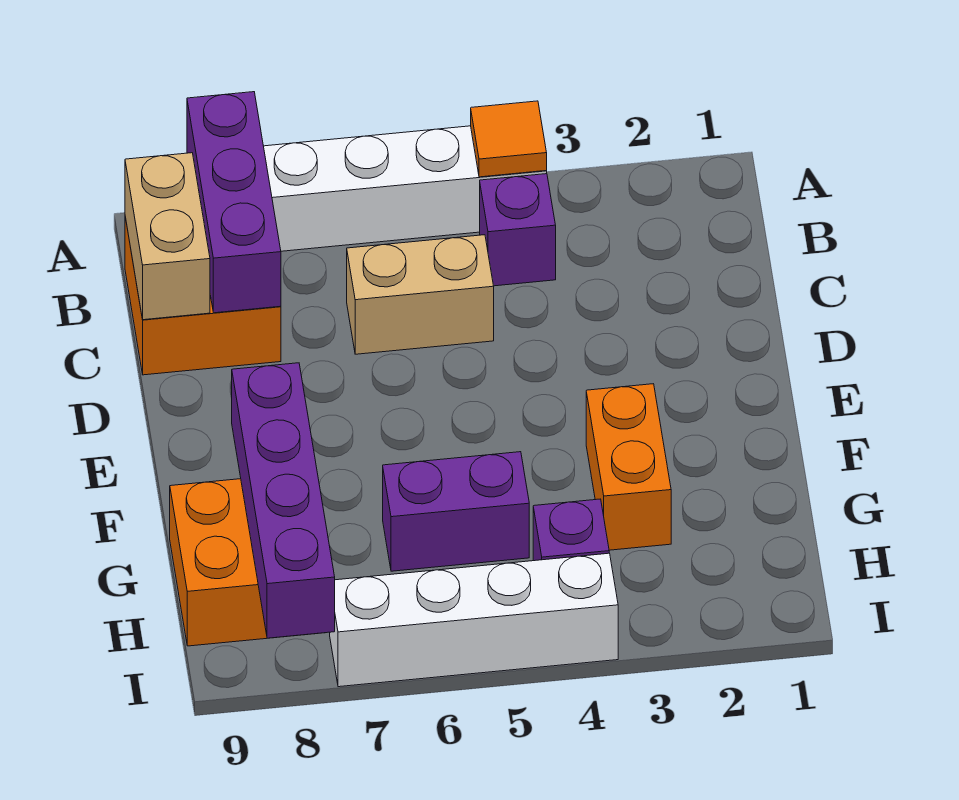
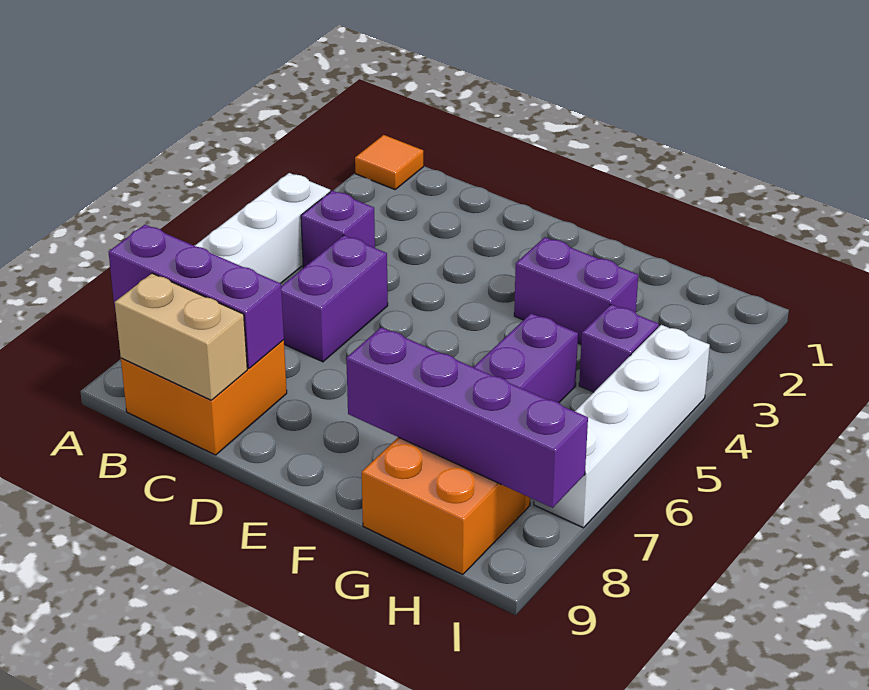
orange 1x1 tile [471,101,547,177] -> orange 1x1 tile moved to [355,135,424,189]
tan 1x2 brick [347,235,494,354] -> purple 1x2 brick [281,235,388,362]
orange 1x2 brick [586,384,671,550] -> purple 1x2 brick [514,237,638,344]

